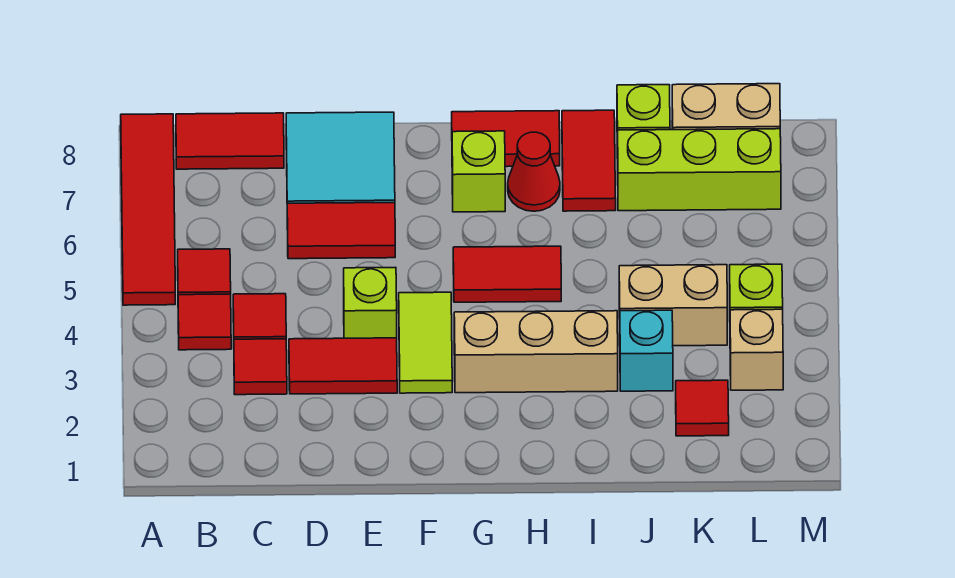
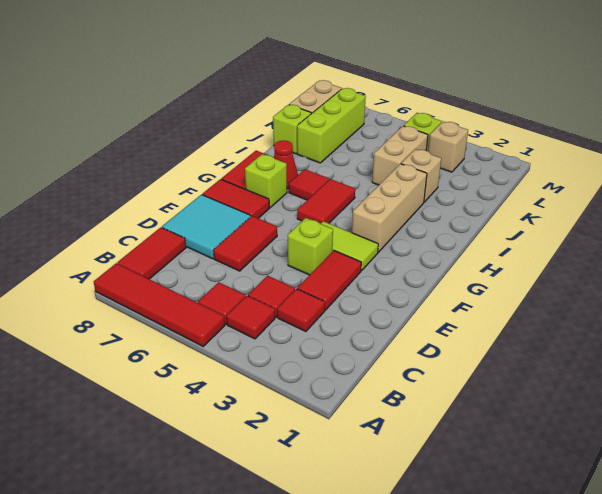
red 1x2 tile [562,110,616,211] -> red 1x2 tile moved to [202,179,269,218]
cyan 1x1 brick [620,310,673,391] -> tan 1x1 brick [401,149,441,202]
red 1x1 tile [676,380,729,436] -> red 1x1 tile moved to [289,169,329,200]

